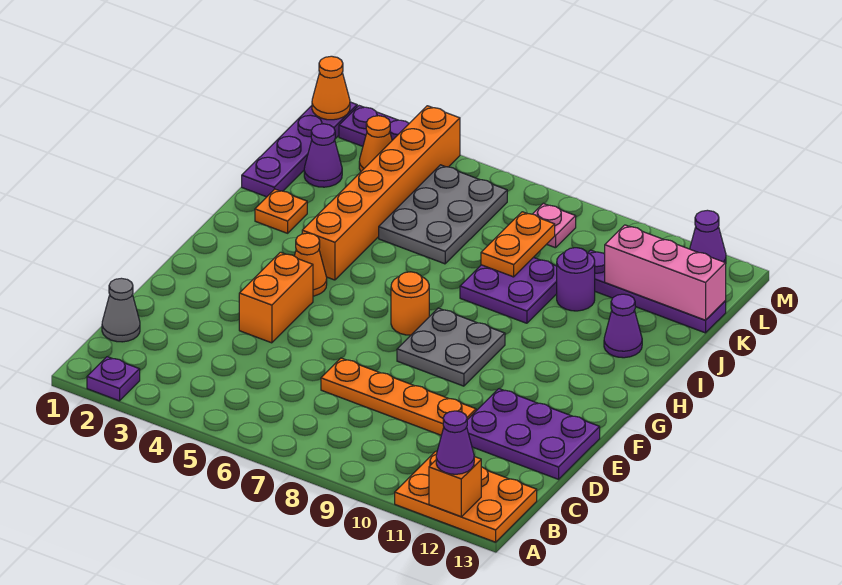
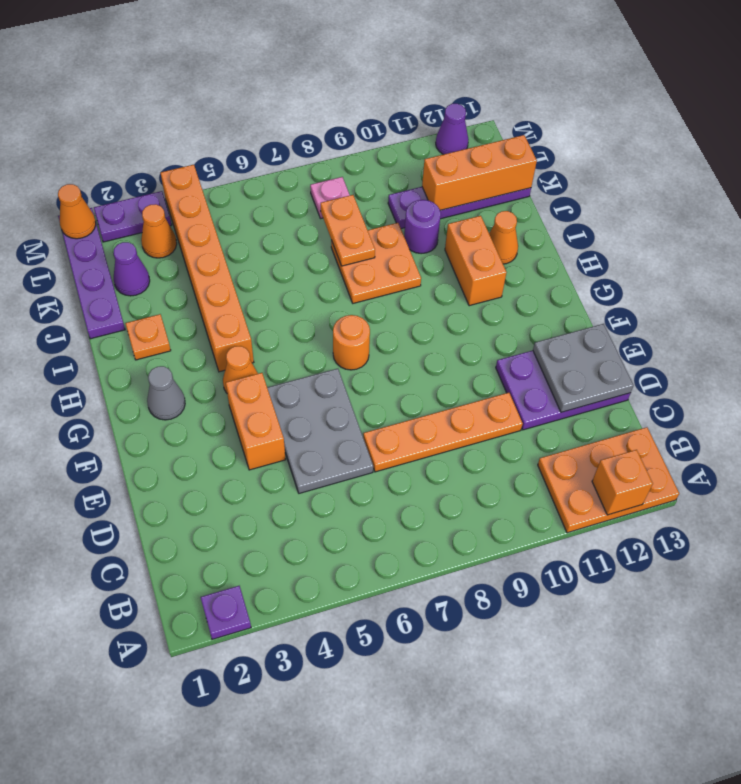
purple 1x1 cone [436,411,474,474] -> none
grey 1x1 cone [102,278,140,342] -> grey 1x1 cone moved to [147,366,185,420]
grey 2x2 plate [397,308,505,386] -> grey 2x2 plate moved to [533,324,634,412]
none -> orange 1x2 brick [445,216,507,306]
purple 2x2 plate [460,257,557,323] -> orange 2x2 plate [331,223,421,303]
purple 1x1 cone [604,294,642,358] -> orange 1x1 cone [489,211,518,264]
grey 2x3 plate [379,165,507,264] -> grey 2x3 plate moved to [267,369,373,493]
pink 1x3 brick [605,225,726,320] -> orange 1x3 brick [422,135,537,210]

